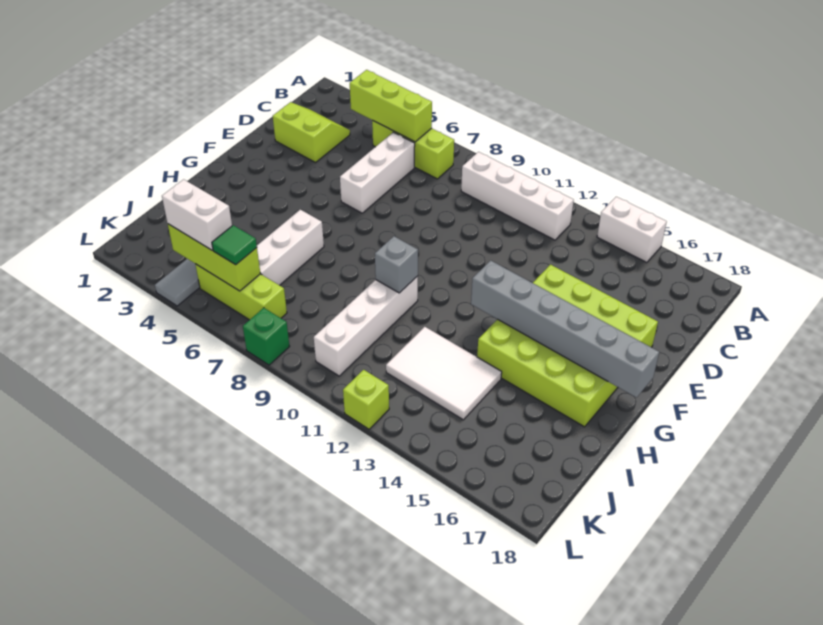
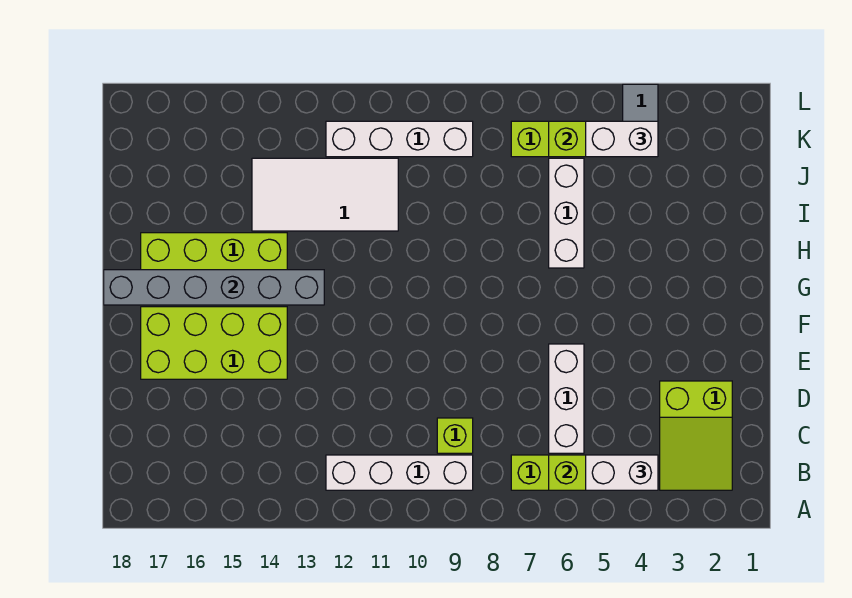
white 1x2 brick [597,197,667,263] -> white 1x2 brick moved to [586,455,658,490]
lime 2x2 slope [273,102,350,163] -> lime 2x3 slope [660,381,732,490]
white 1x4 brick [314,276,418,376] -> white 1x4 brick turned to [326,121,473,157]
grey 1x1 brick [375,236,418,293] -> none
white 2x3 tile [386,327,502,420] -> white 2x4 tile [252,158,398,231]
green 1x1 tile [212,225,257,265] -> none
green 1x1 brick [243,308,290,365] -> none
lime 1x1 brick [343,370,389,429] -> lime 1x1 brick moved to [437,418,473,453]

